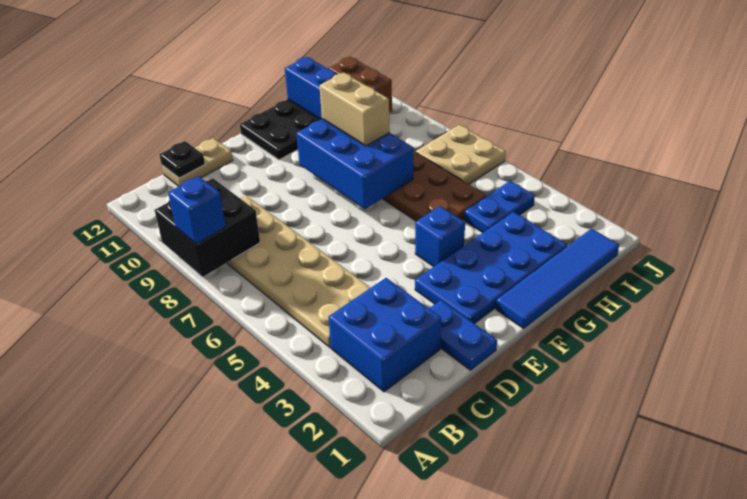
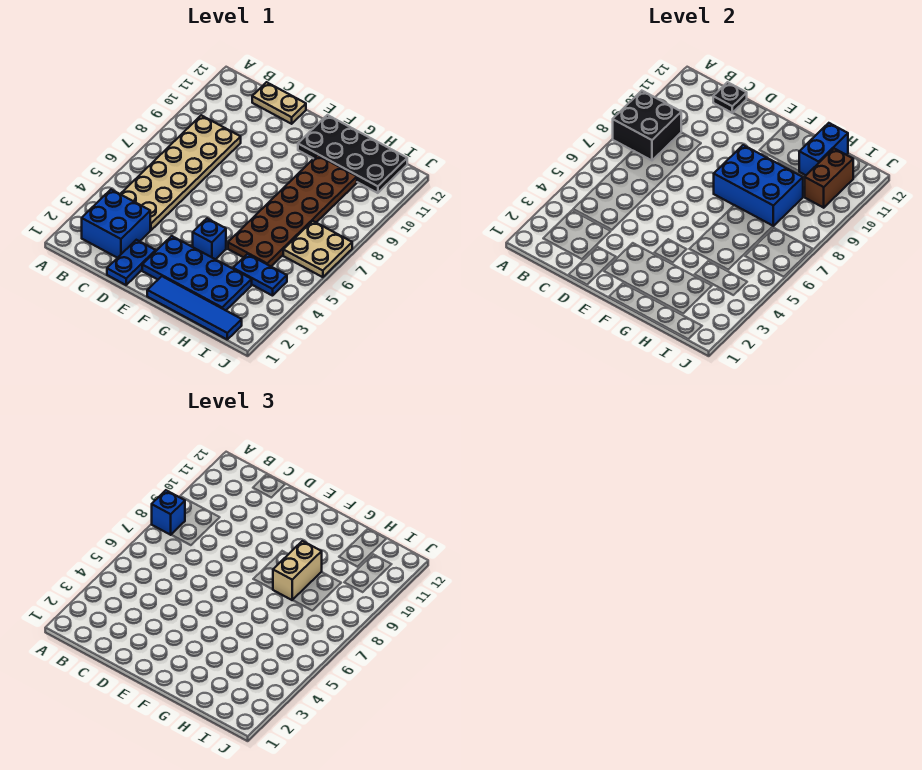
blue 2x3 brick [296,119,413,209] -> blue 2x3 brick turned to [714,145,803,226]

